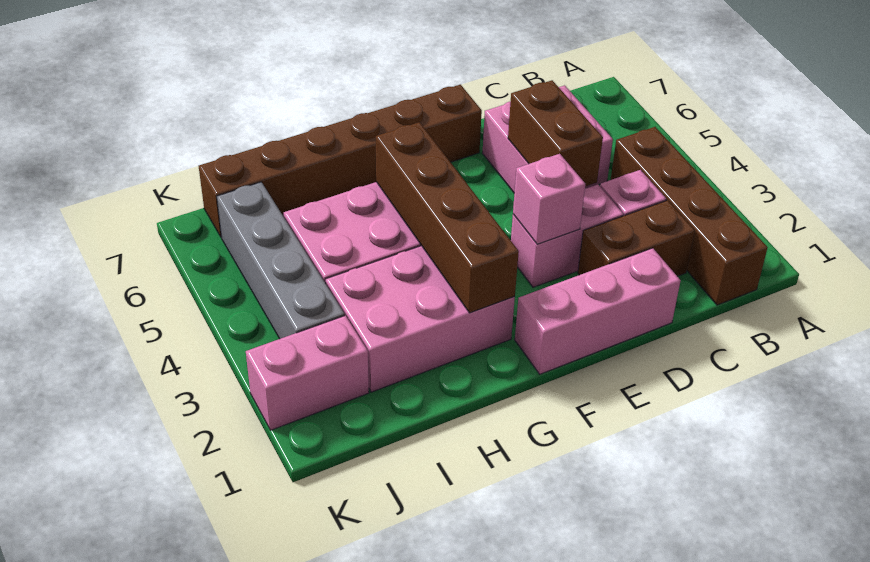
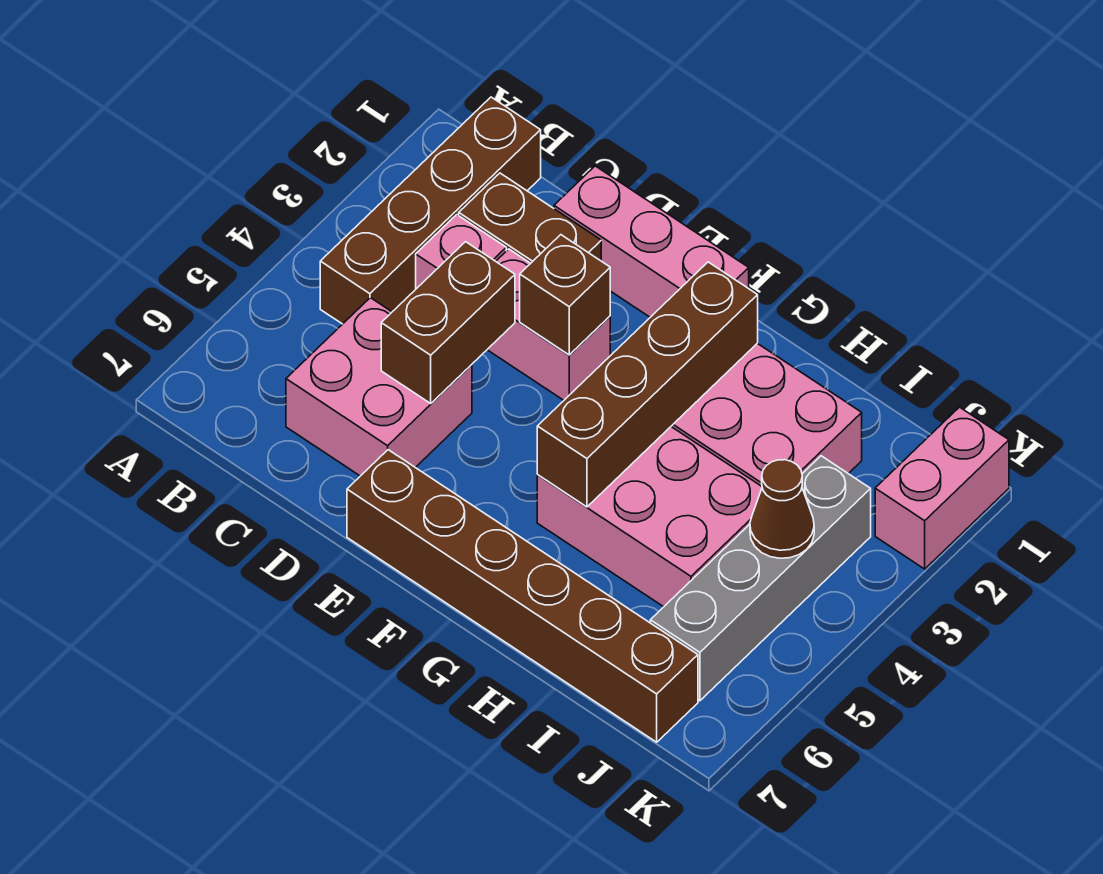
pink 1x1 brick [513,154,585,244] -> brown 1x1 brick [520,235,610,355]
pink 1x2 brick [246,316,369,430] -> pink 1x2 brick turned to [875,407,1009,569]
none -> brown 1x1 cone [750,460,814,558]

